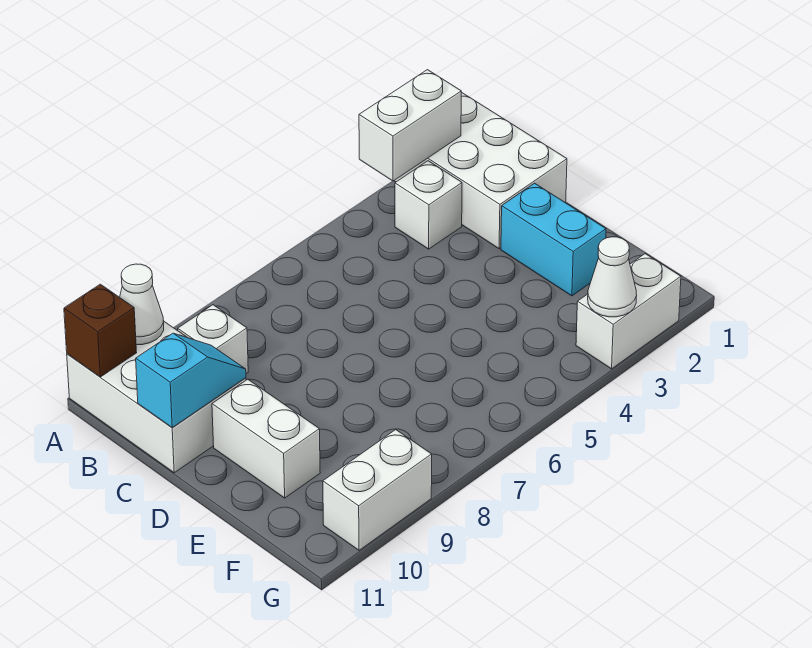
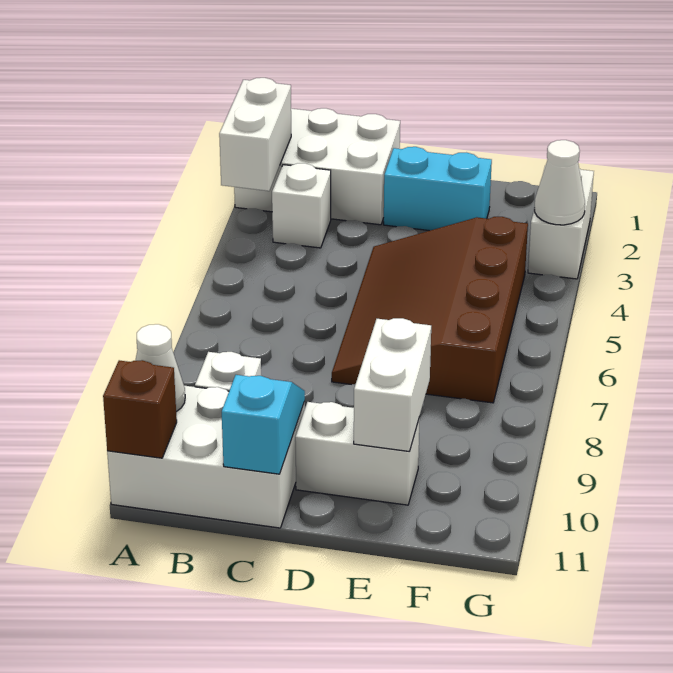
none -> brown 3x4 slope [332,217,528,403]
white 1x2 brick [323,430,432,550] -> white 1x2 brick moved to [354,318,431,452]

